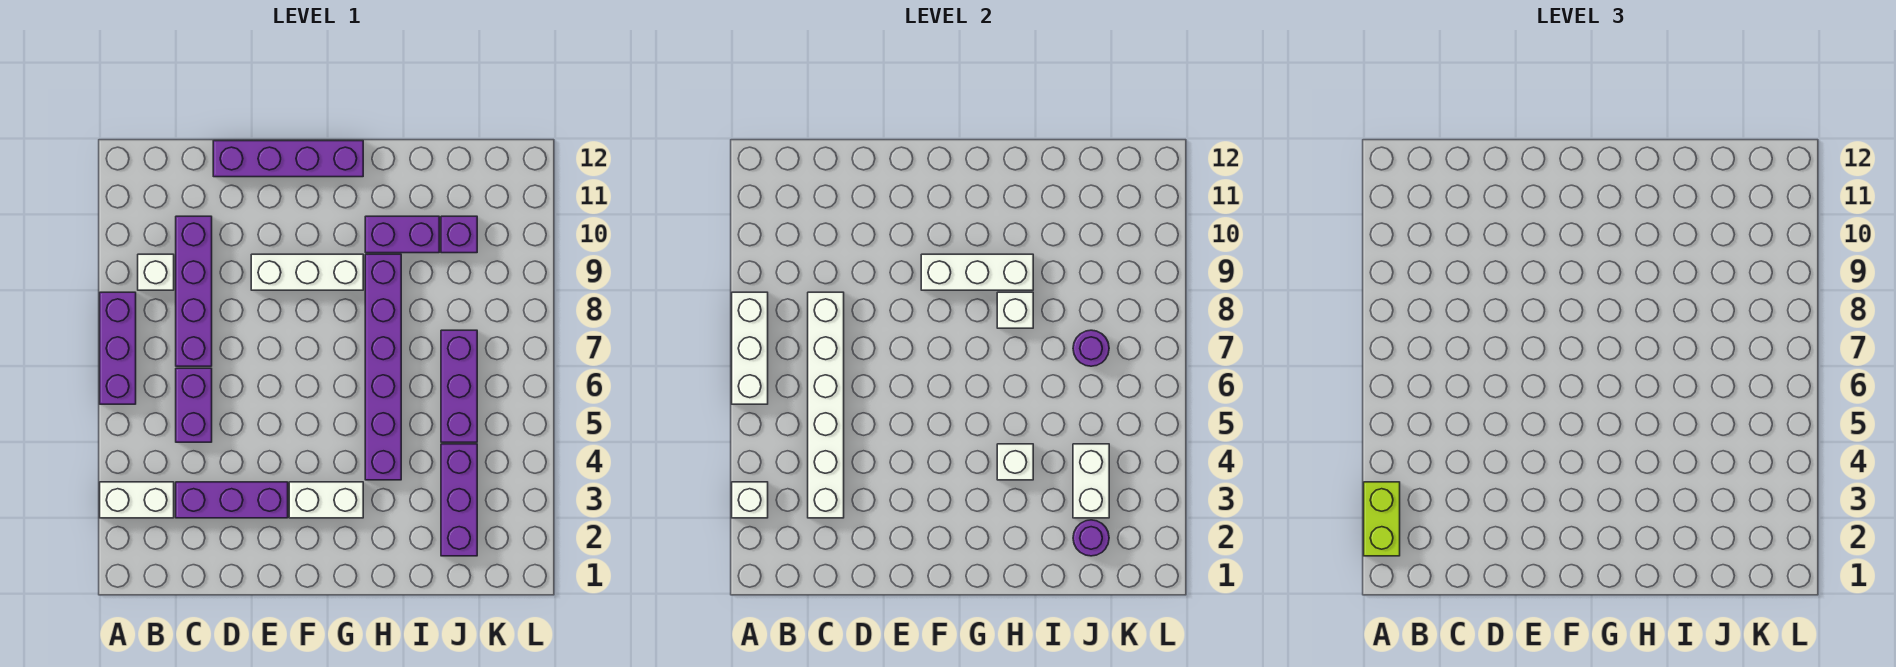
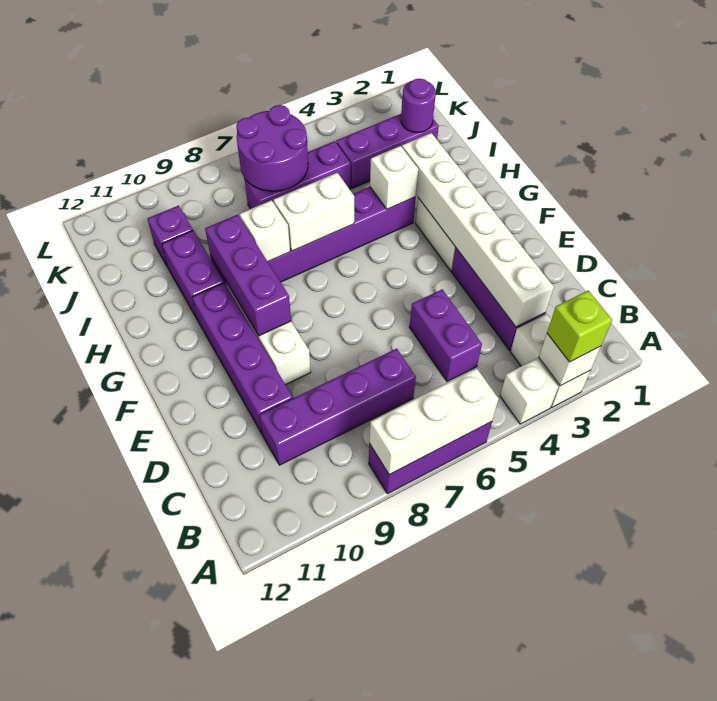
lime 1x2 brick [1364,482,1400,556] -> lime 1x1 brick [547,290,612,362]
white 1x1 brick [138,254,174,290] -> white 1x1 brick moved to [500,359,558,424]
white 1x6 brick [808,292,844,518] -> white 1x6 brick turned to [402,133,554,327]
purple 1x2 brick [176,368,212,442] -> purple 1x2 brick turned to [409,289,482,381]
purple 1x4 brick [213,141,363,177] -> purple 1x4 brick moved to [192,283,293,433]
white 1x3 brick [921,254,1033,290] -> purple 1x3 brick [205,215,291,336]
white 1x2 brick [1073,444,1109,518] -> white 1x2 brick moved to [273,173,354,251]
purple 1x1 round brick [1073,330,1109,366] -> purple 2x2 round brick [236,105,308,191]

